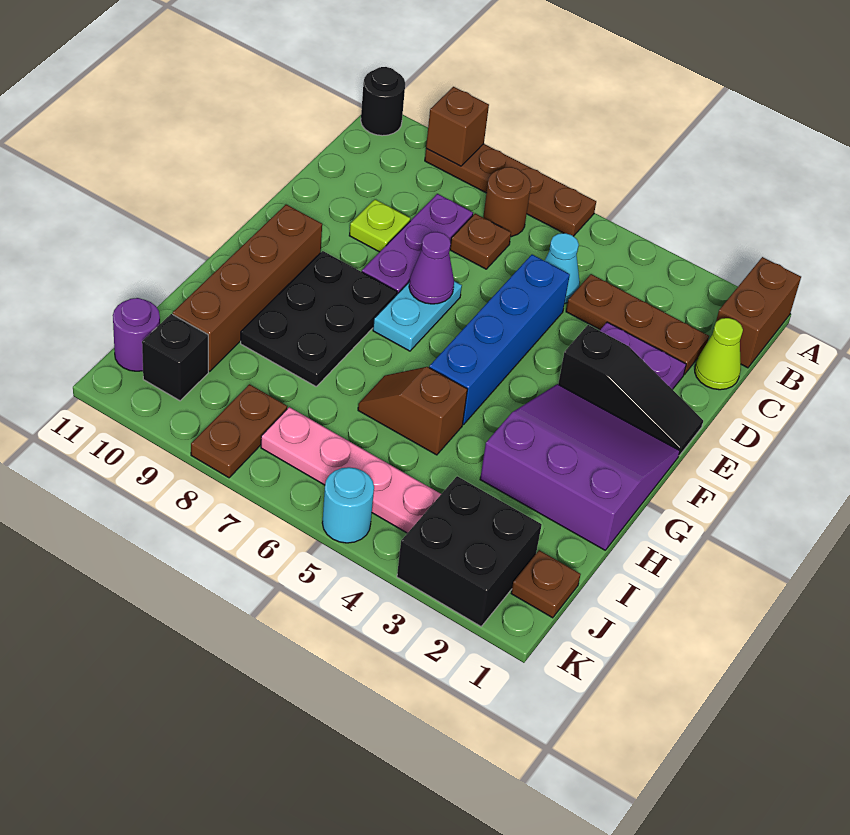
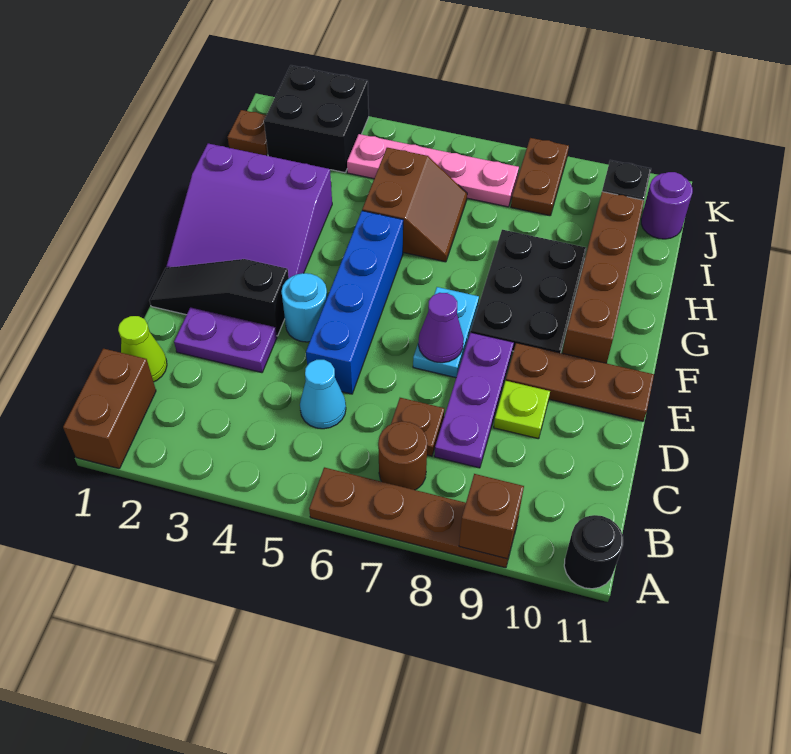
brown 1x3 plate [566,274,709,375] -> brown 1x3 plate moved to [506,343,654,421]
brown 1x2 slope [358,367,467,455] -> brown 2x2 slope [362,148,467,262]
cyan 1x1 round brick [322,467,374,543] -> cyan 1x1 round brick moved to [281,273,327,342]

